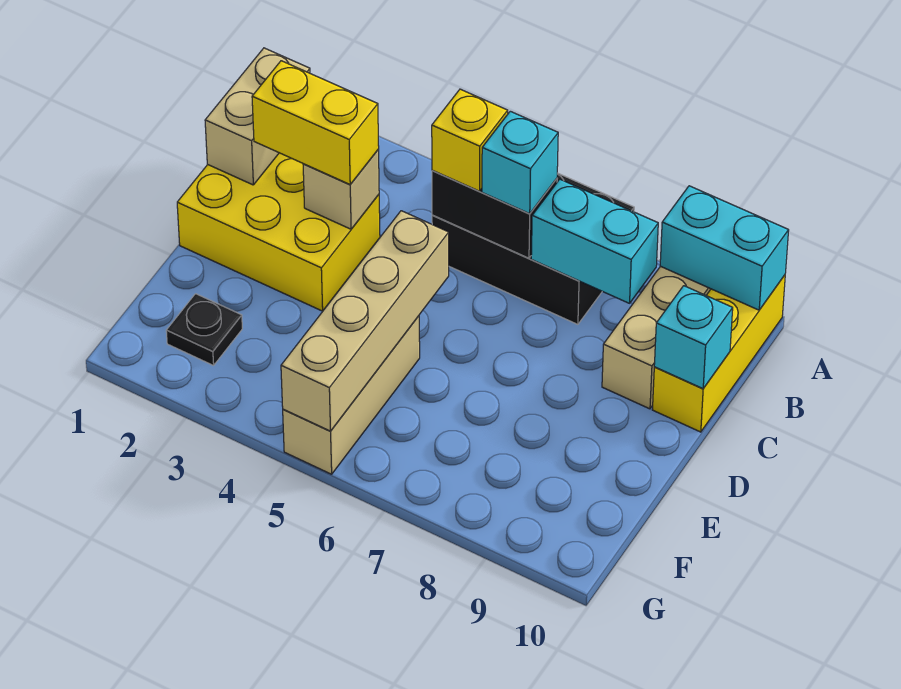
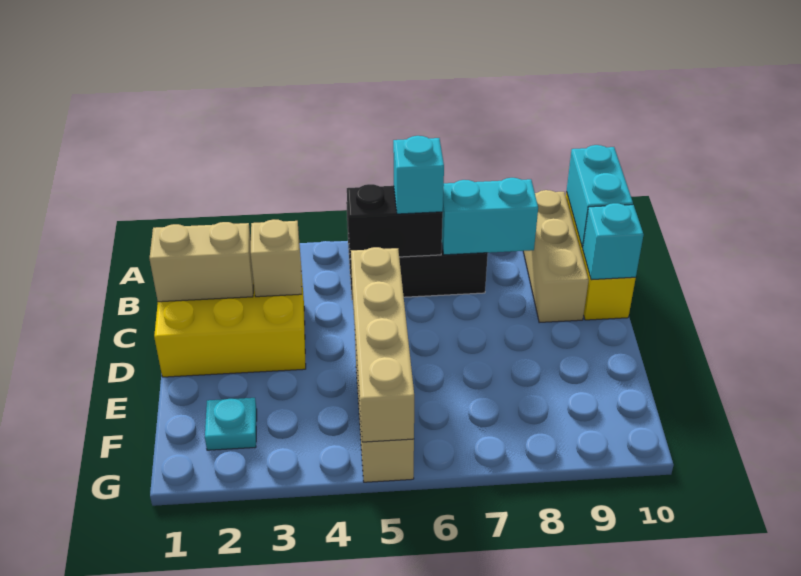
cyan 1x2 brick [660,186,789,310] -> cyan 1x2 brick turned to [567,145,633,248]
tan 1x2 brick [205,48,310,185] -> tan 1x2 brick turned to [150,222,253,302]
yellow 1x1 brick [432,89,508,191] -> none
yellow 1x2 brick [252,61,379,184] -> none
black 1x1 plate [166,294,242,365] -> cyan 1x1 plate [205,398,257,450]

